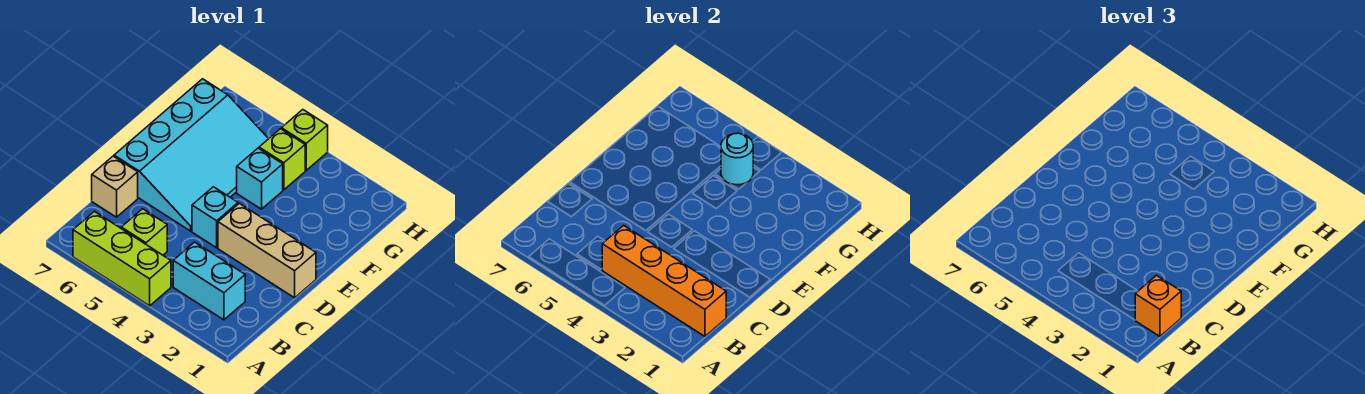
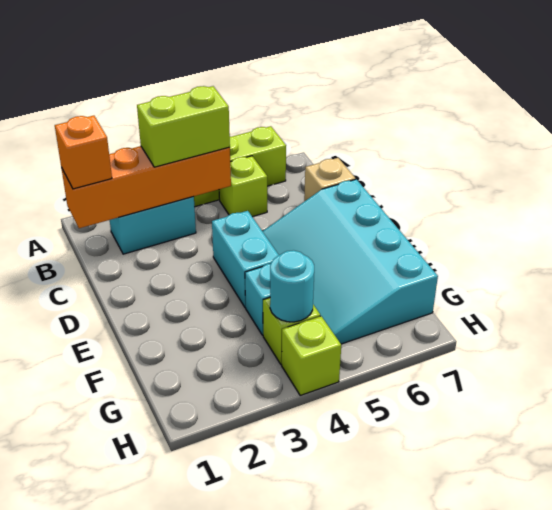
none -> lime 1x2 brick [137,86,230,167]
tan 1x3 brick [218,203,316,298] -> none
cyan 1x1 brick [192,187,238,248] -> cyan 1x2 brick [212,211,279,308]

